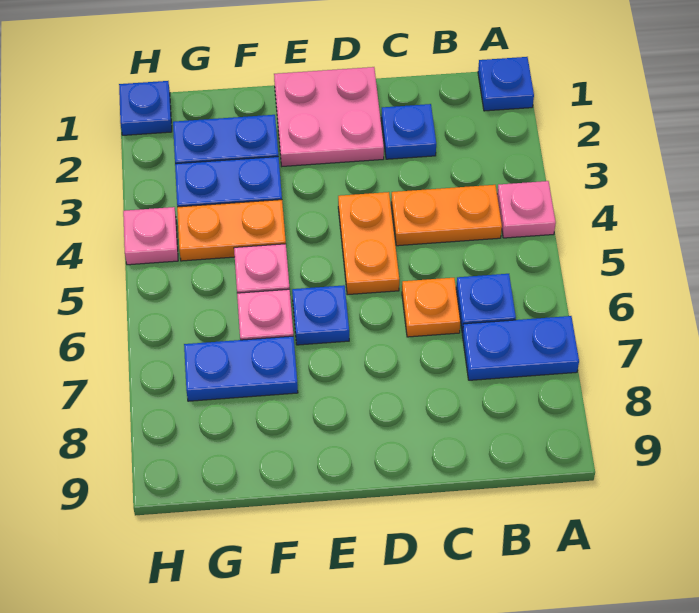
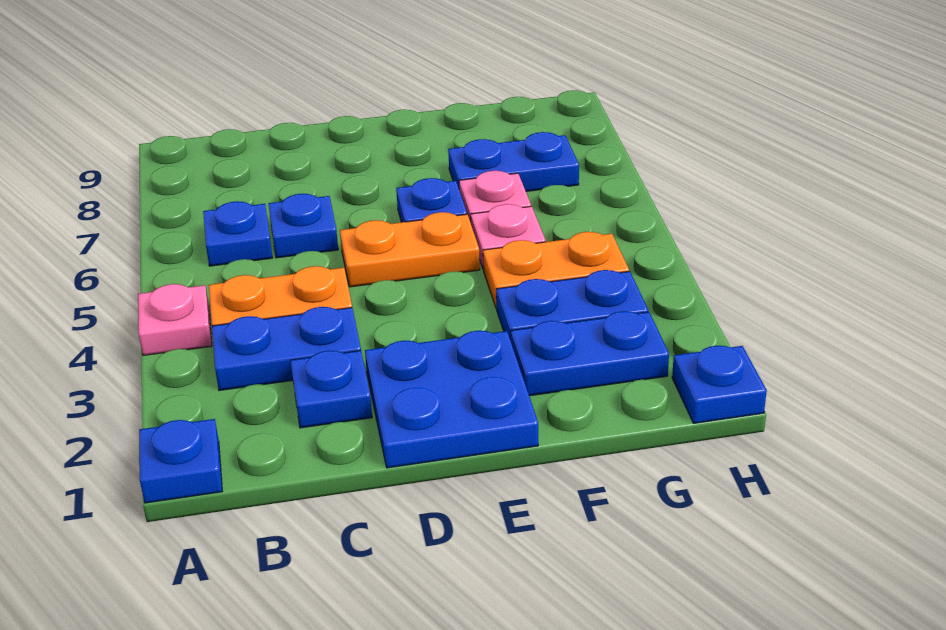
blue 1x2 plate [462,316,579,380] -> blue 1x2 plate moved to [212,307,361,390]
orange 1x1 plate [402,278,460,337] -> blue 1x1 plate [268,194,338,258]
pink 2x2 plate [274,67,384,166] -> blue 2x2 plate [365,331,538,468]
orange 1x2 plate [338,192,399,295] -> orange 1x2 plate turned to [340,212,480,287]
pink 1x1 plate [123,207,178,265] -> none

